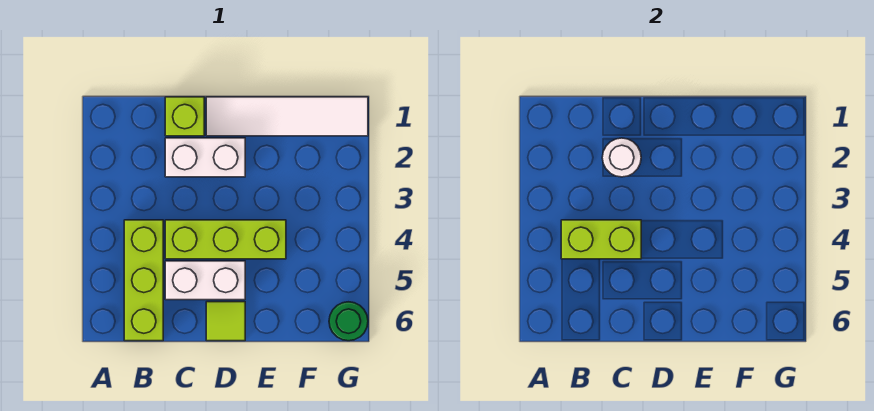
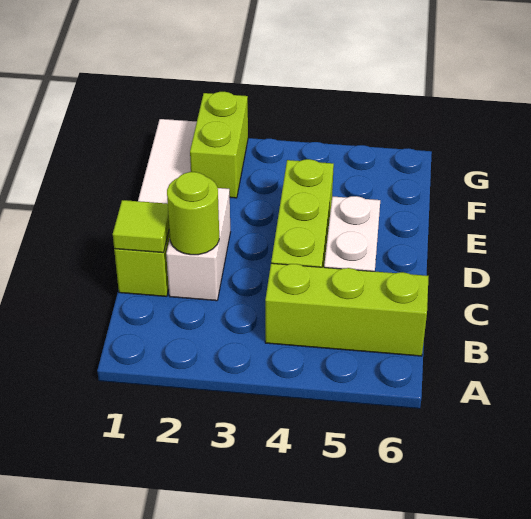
lime 1x2 brick [561,220,641,259] -> lime 1x2 brick moved to [190,92,248,198]
white 1x1 round brick [602,138,641,177] -> lime 1x1 round brick [167,172,219,255]
lime 1x1 tile [206,302,245,341] -> lime 1x1 tile moved to [113,200,169,253]
green 1x1 round brick [329,302,368,341] -> none

